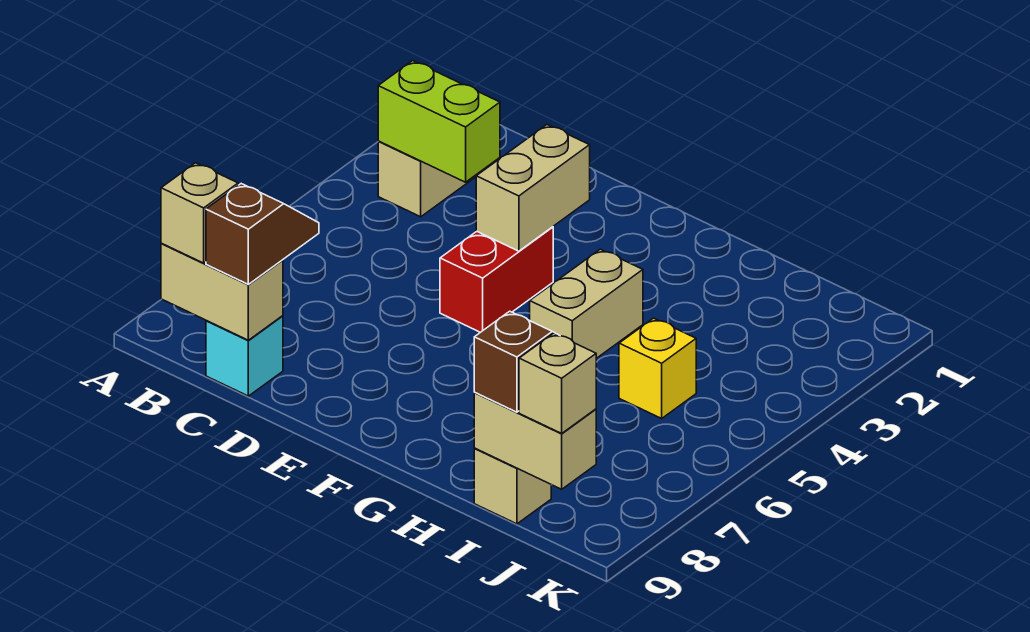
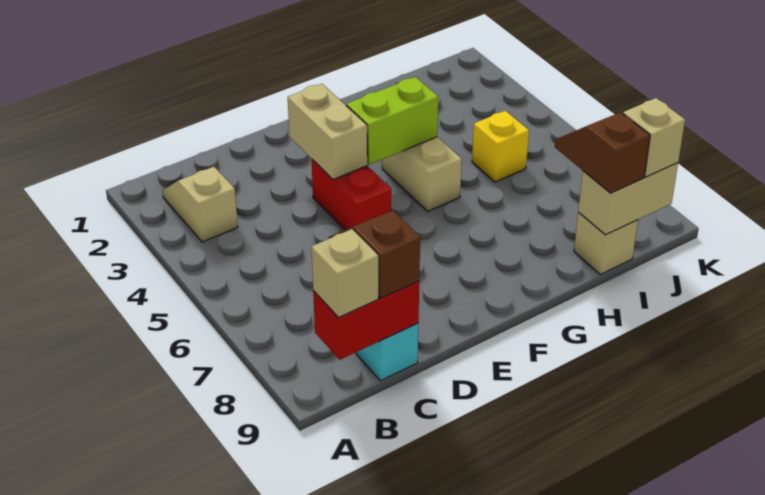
lime 1x2 brick [378,61,500,182] -> lime 1x2 brick moved to [346,77,438,165]
tan 1x2 brick [161,243,283,340] -> red 1x2 brick [313,281,419,360]

